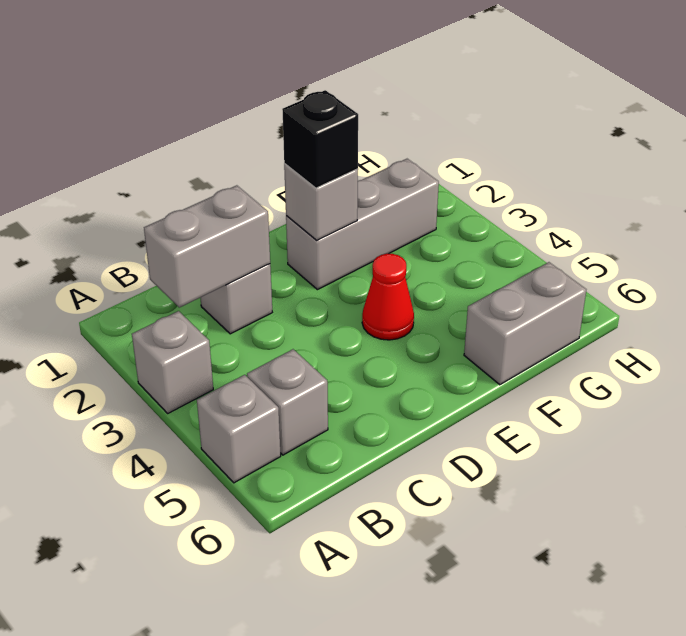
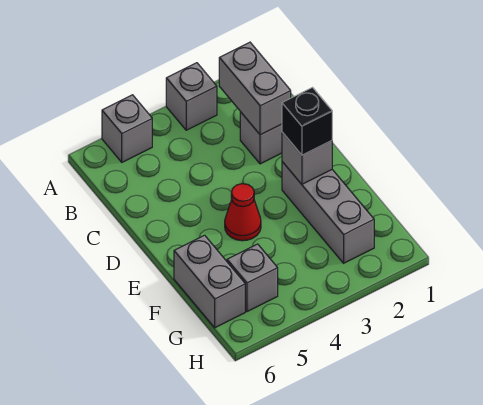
grey 1x1 brick [247,349,328,455] -> grey 1x1 brick moved to [227,244,278,312]

